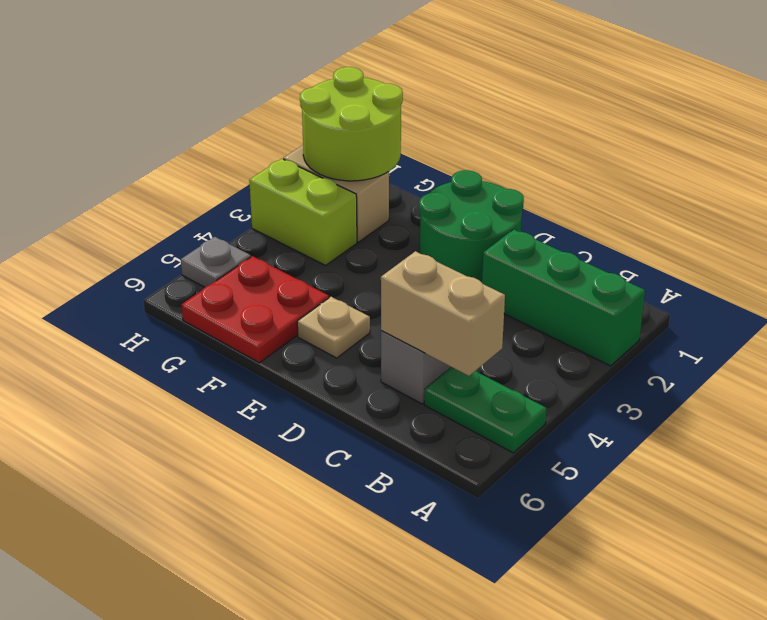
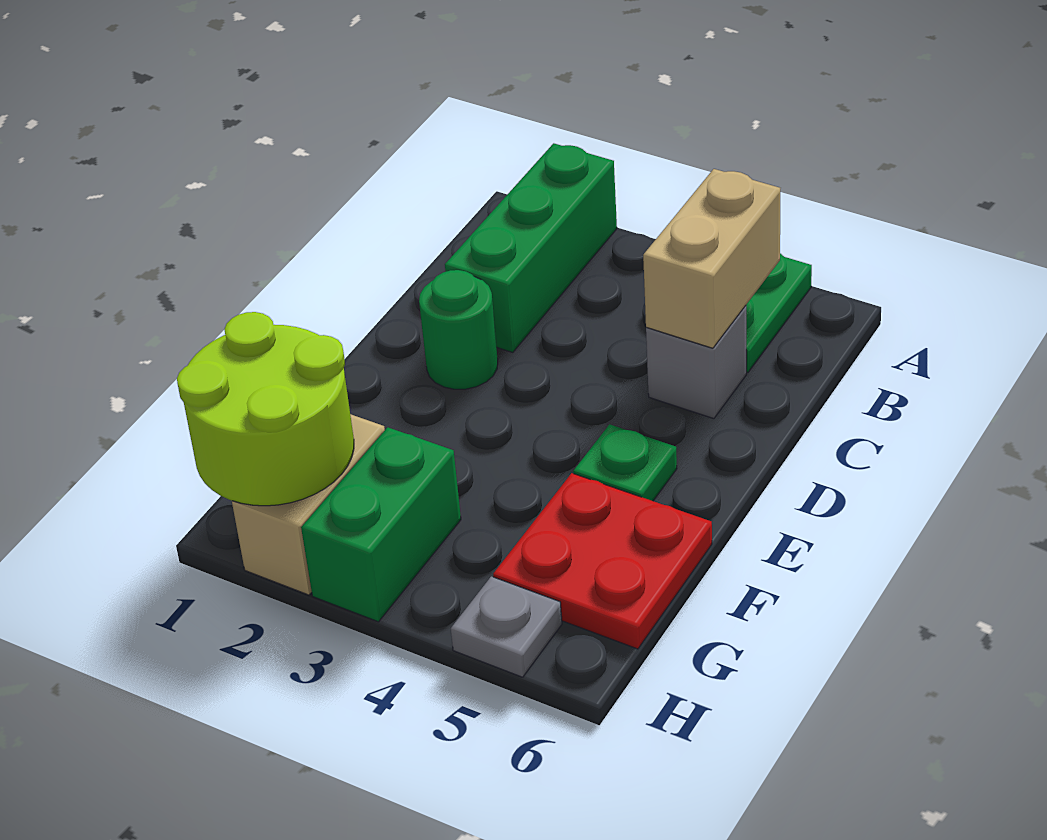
green 2x2 round brick [419,170,524,282] -> green 1x1 round brick [419,270,498,389]
tan 1x1 plate [297,297,370,358] -> green 1x1 plate [573,424,677,501]
lime 1x2 brick [249,159,357,265] -> green 1x2 brick [301,427,461,622]

